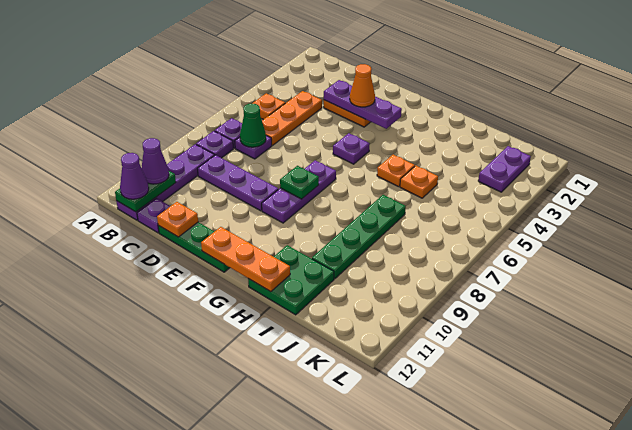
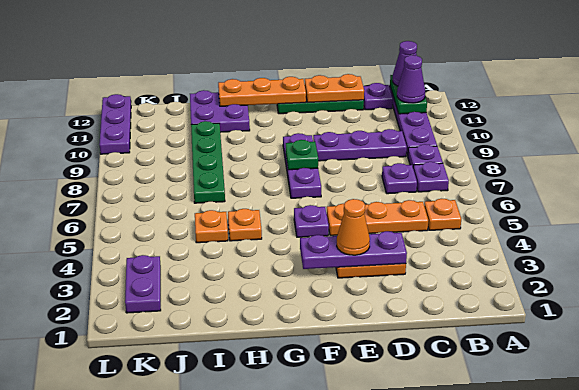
orange 1x3 plate [262,91,322,145] -> orange 1x3 plate turned to [327,200,428,236]
green 1x1 cone [240,104,266,147] -> none
orange 1x1 plate [157,202,198,237] -> orange 1x2 plate [305,74,364,103]
green 2x2 plate [248,245,334,315] -> purple 2x2 plate [190,90,250,132]
none -> purple 1x3 plate [99,94,131,154]

